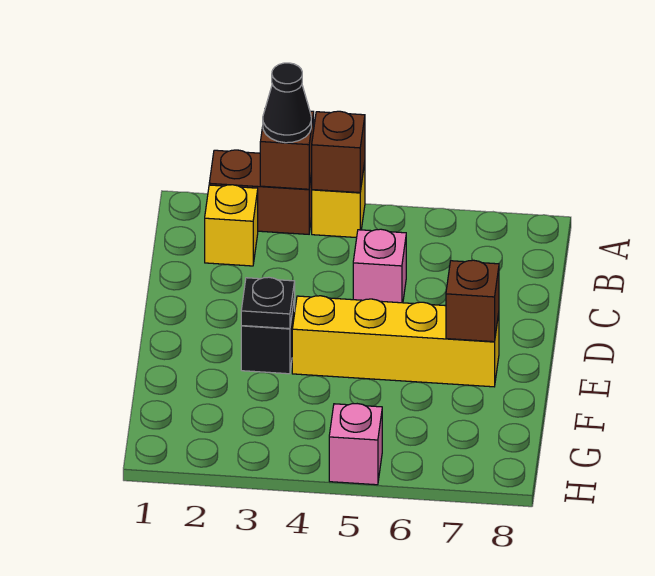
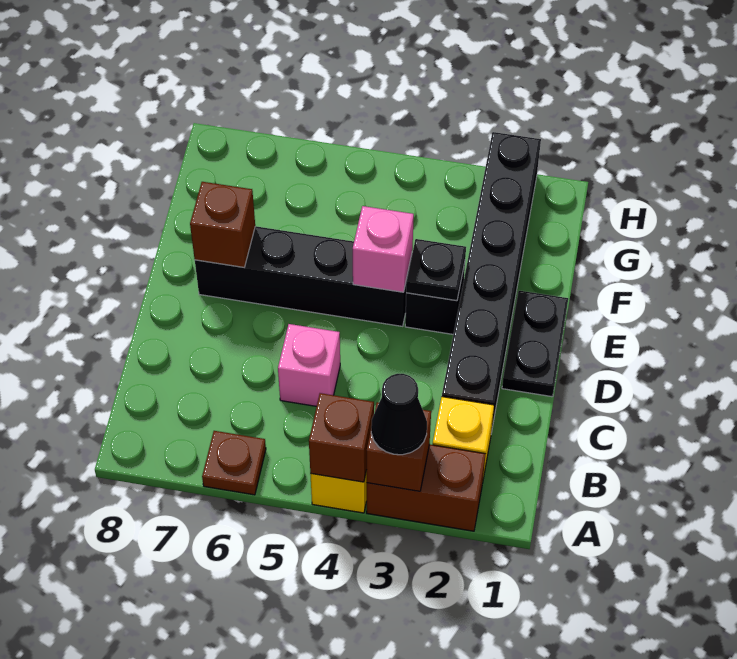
none -> brown 1x1 plate [202,431,266,495]
none -> black 1x6 brick [442,132,541,433]
none -> black 1x2 plate [502,291,568,397]
yellow 1x4 brick [292,296,499,387] -> black 1x4 brick [195,226,412,326]
pink 1x1 brick [329,404,382,485] -> pink 1x1 brick moved to [353,206,414,292]

